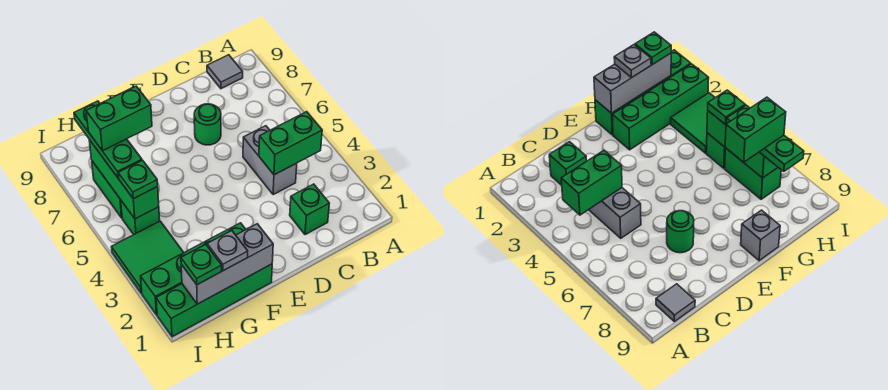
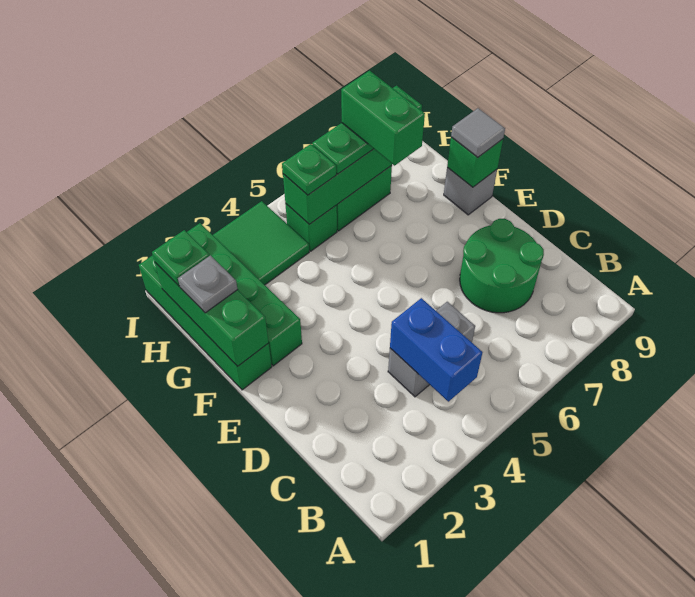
green 1x2 brick [259,112,322,175] -> blue 1x2 brick [390,298,482,402]
grey 1x1 tile [207,55,243,89] -> grey 1x1 tile moved to [451,108,505,157]
green 1x1 brick [290,184,329,235] -> green 1x1 brick moved to [447,137,503,187]
green 1x1 round brick [194,104,221,145] -> green 2x2 round brick [460,219,544,313]
grey 1x3 brick [181,224,273,304] -> green 1x3 brick [155,263,269,366]

